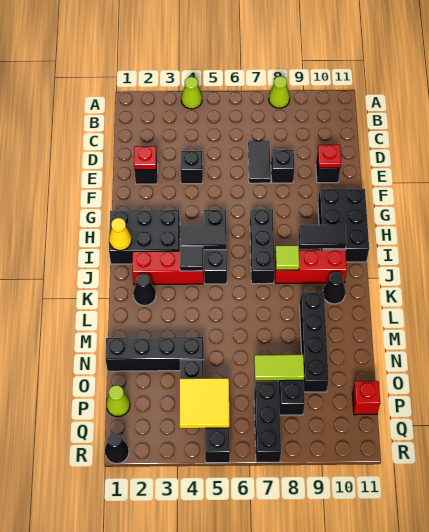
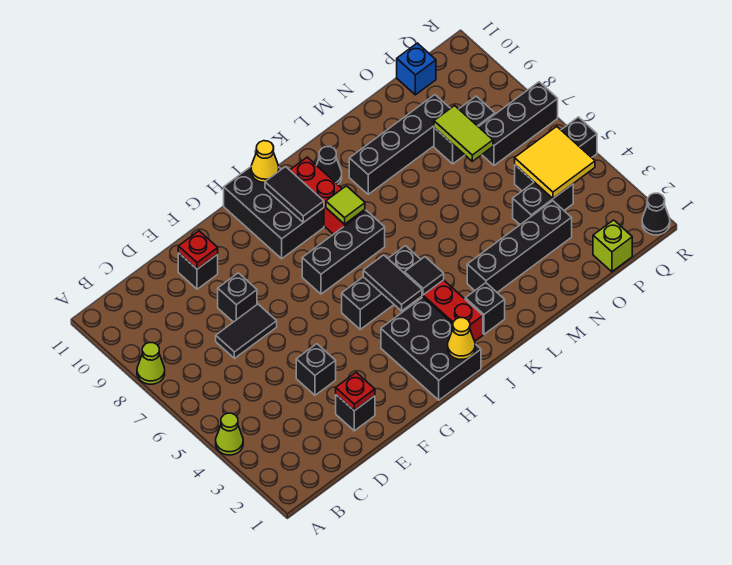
black 2x3 brick [318,189,369,262] -> black 2x3 brick turned to [224,167,324,259]
none -> yellow 1x1 cone [251,141,279,183]
black 1x1 cone [133,274,156,306] -> black 1x1 brick [465,283,505,334]
black 1x4 brick [106,337,204,371] -> black 1x4 brick turned to [467,201,572,292]
lime 1x1 cone [106,385,130,417] -> lime 1x1 brick [593,220,632,272]
red 1x1 brick [352,381,380,415] -> blue 1x1 brick [397,43,436,95]

